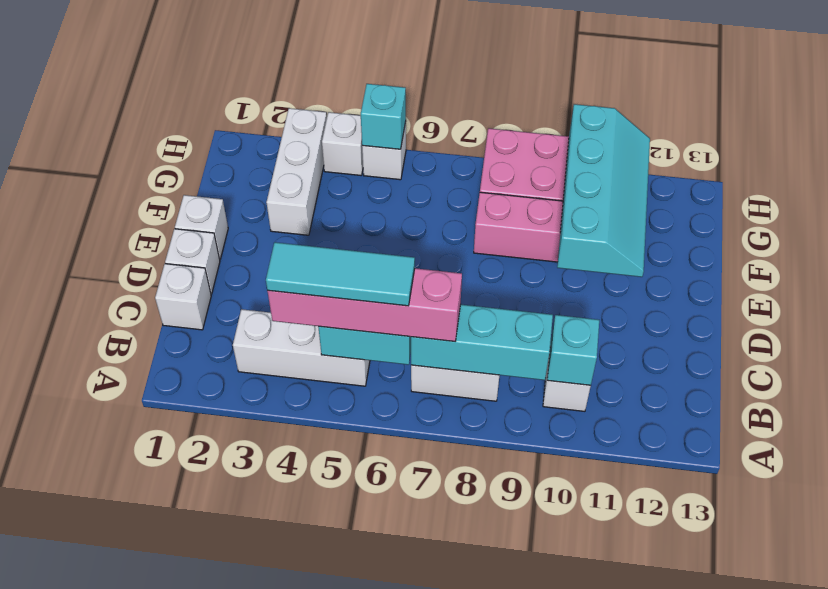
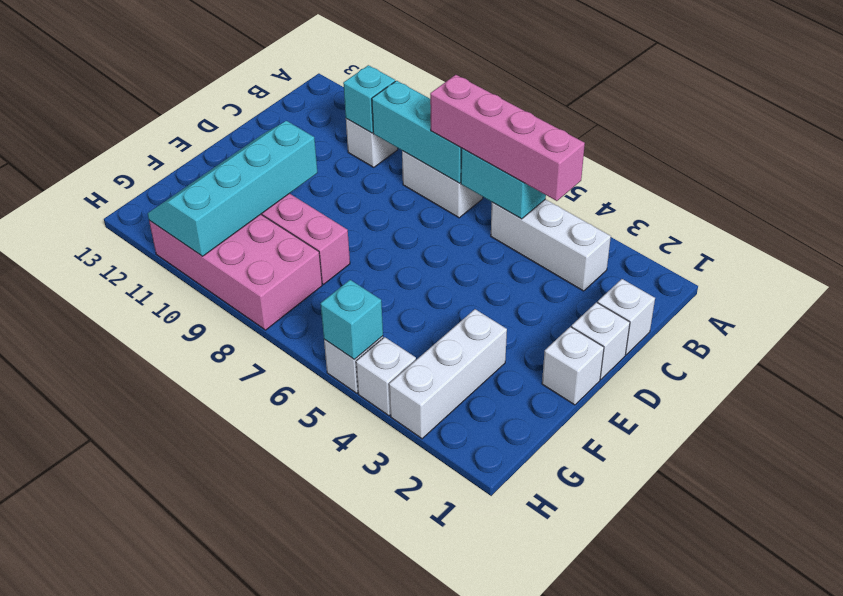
cyan 1x3 tile [266,242,415,306] -> none

